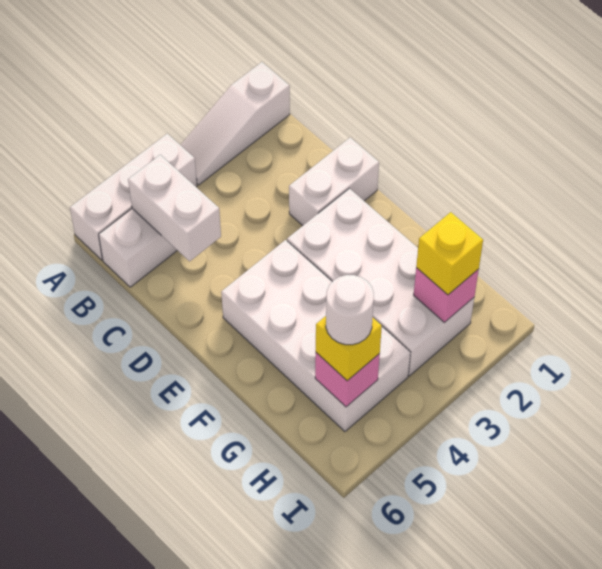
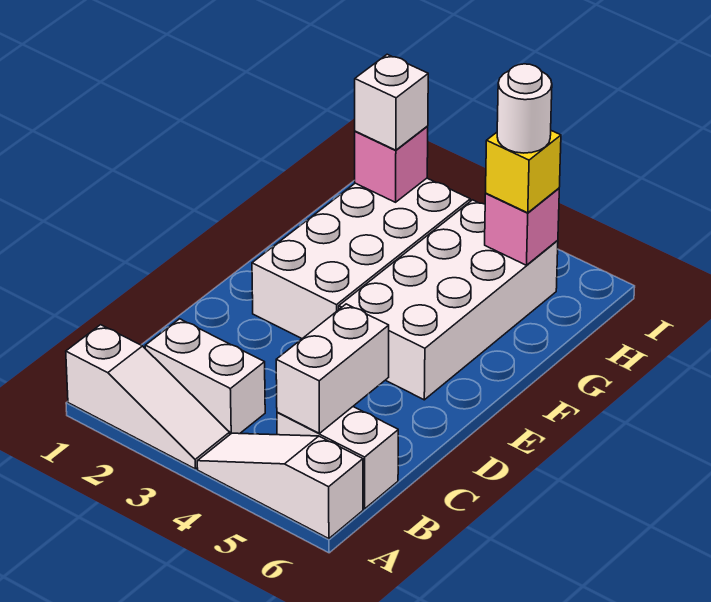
white 1x3 brick [70,134,197,260] -> white 1x3 slope [197,433,363,539]
white 1x2 brick [289,137,379,226] -> white 1x2 brick moved to [145,319,265,434]
yellow 1x1 brick [416,212,483,295] -> white 1x1 brick [355,54,428,150]

